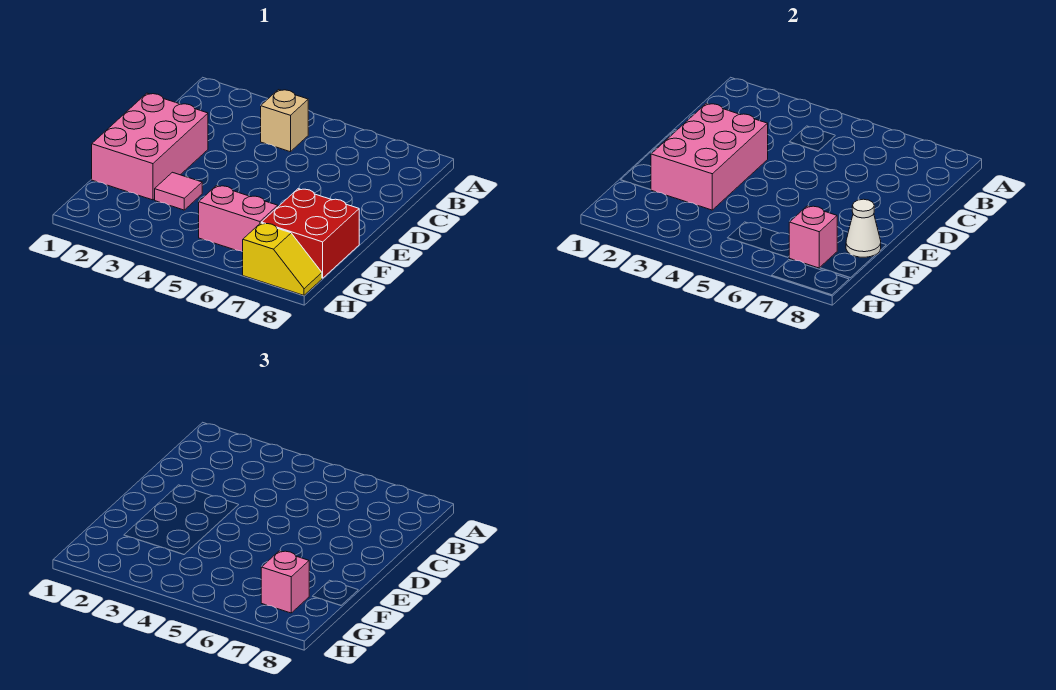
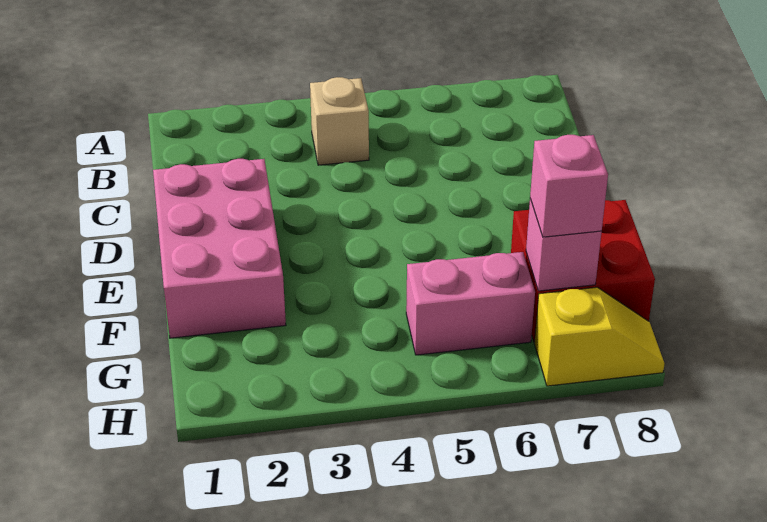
pink 2x3 brick [651,103,768,210] -> none
pink 1x1 tile [155,172,202,210] -> none
white 1x1 cone [846,199,881,257] -> none

